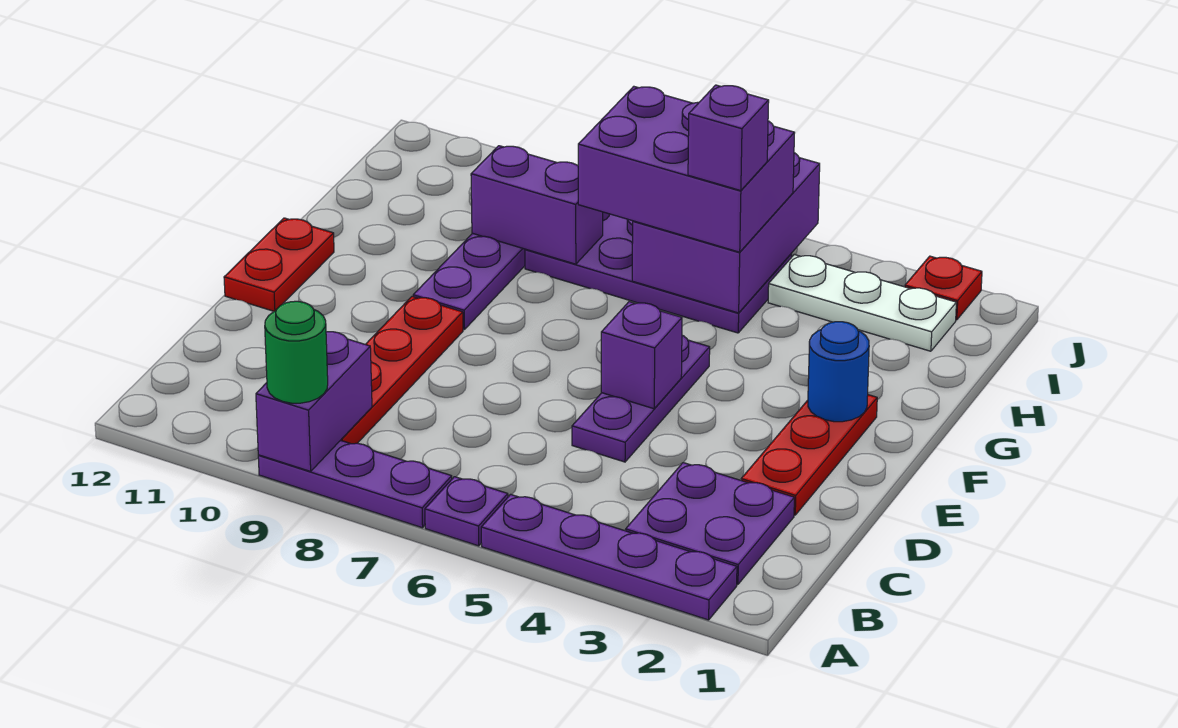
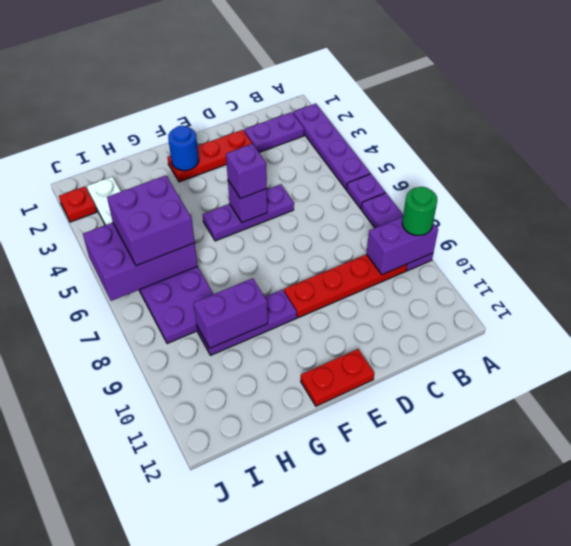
purple 2x2 plate [626,463,794,585] -> purple 1x2 plate [244,112,304,152]
purple 2x3 brick [578,86,794,252] -> purple 2x2 brick [107,176,195,266]
purple 1x1 brick [688,85,769,191] -> purple 1x1 brick moved to [226,144,267,198]
purple 1x2 brick [471,146,603,264] -> purple 1x2 brick turned to [194,278,268,348]

